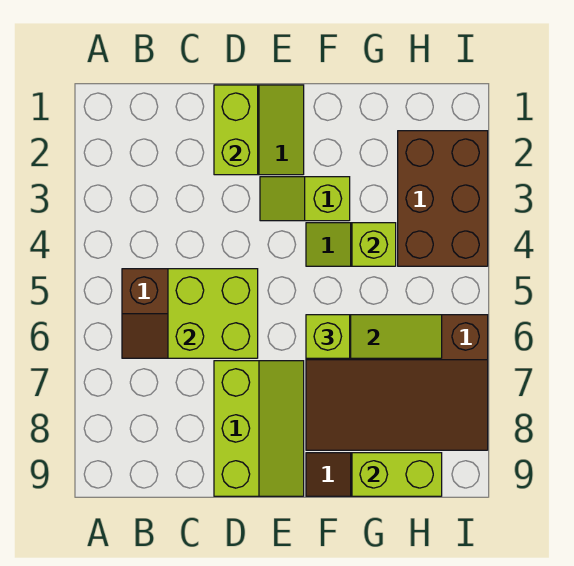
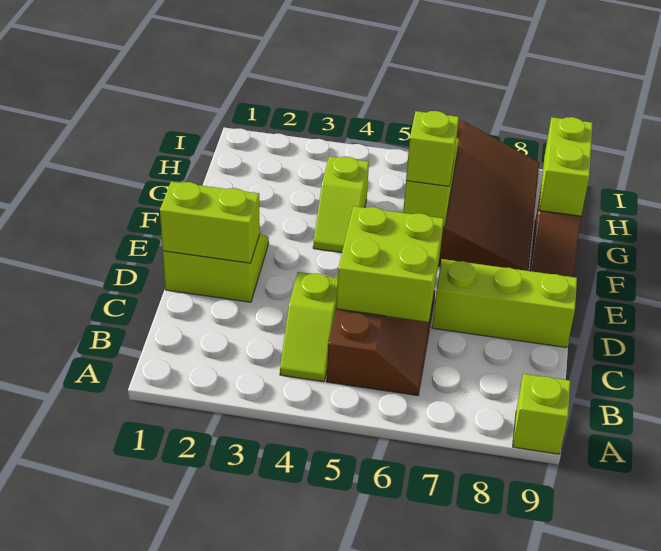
lime 1x2 slope [260,177,350,221] -> lime 1x2 slope moved to [280,272,338,382]
lime 1x1 brick [352,223,396,266] -> lime 1x1 brick moved to [513,374,570,454]
brown 2x3 brick [398,131,488,266] -> none

